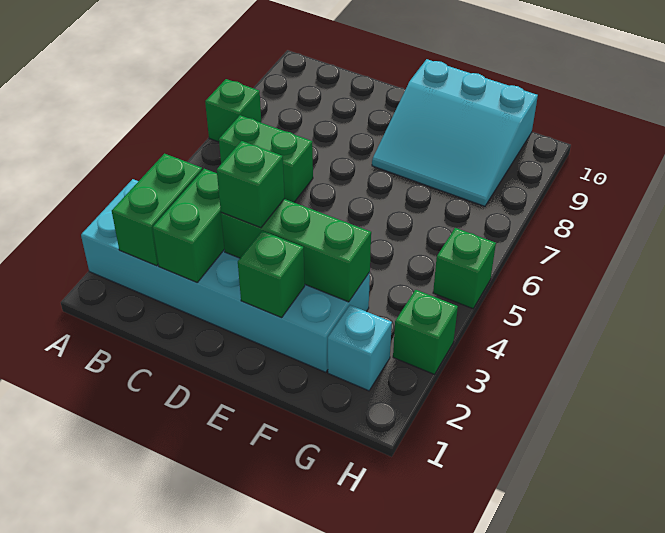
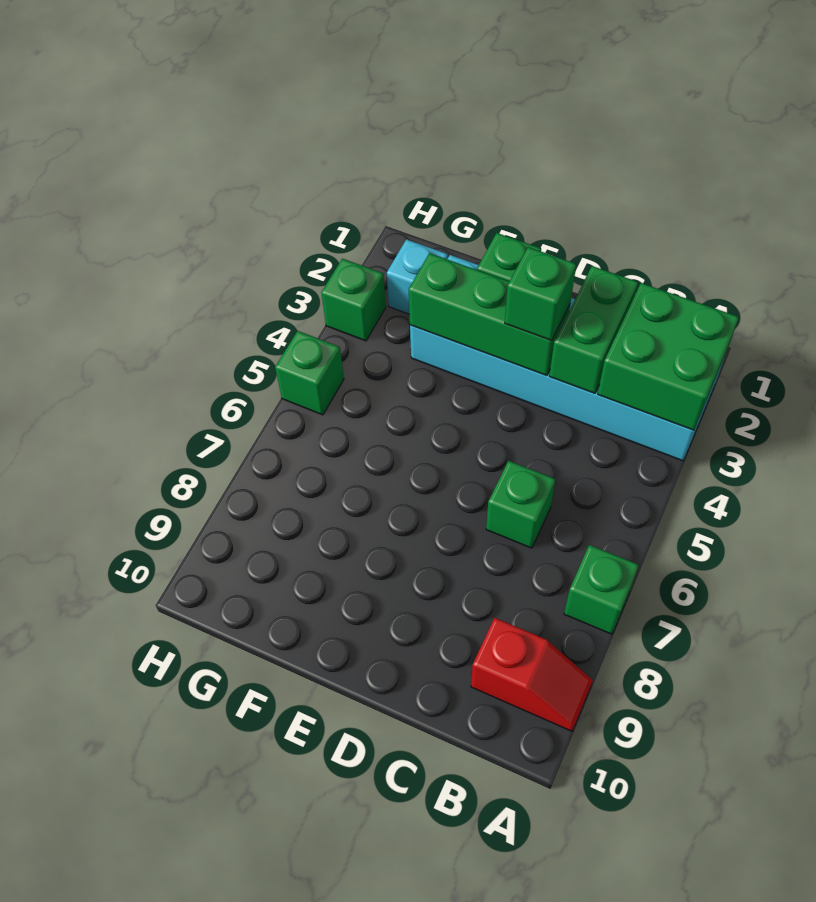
none -> red 1x2 slope [471,618,593,731]
green 1x2 brick [112,154,202,266] -> green 2x2 brick [598,283,739,430]
green 1x2 brick [219,115,313,202] -> green 1x1 brick [486,461,555,548]
cyan 3x3 slope [372,59,538,206] -> none

